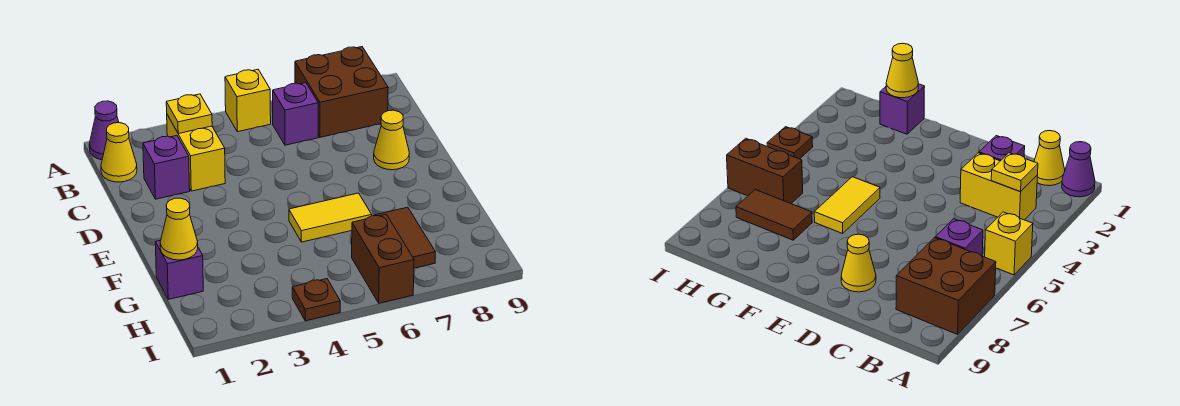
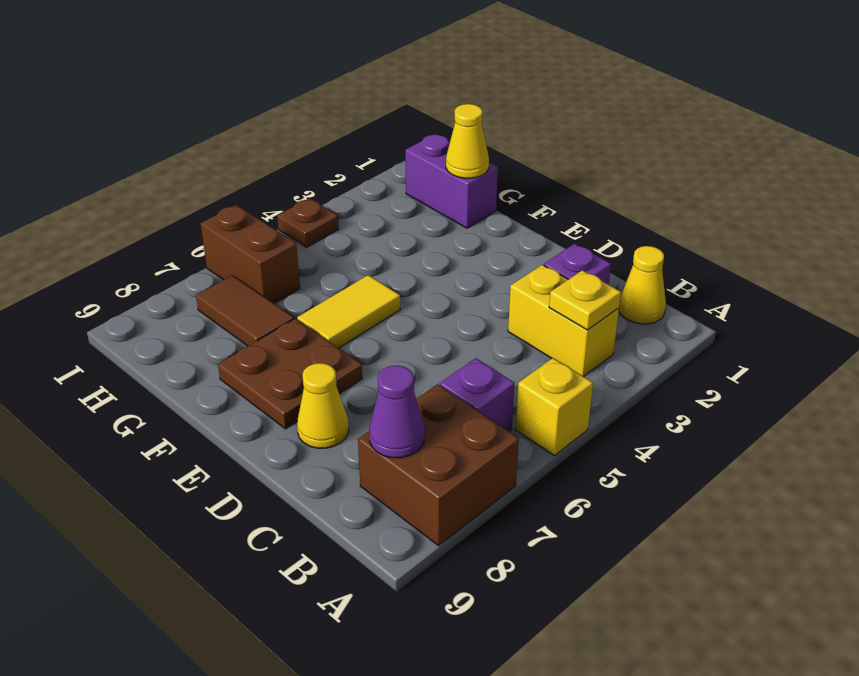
purple 1x1 cone [89,101,119,160] -> purple 1x1 cone moved to [369,366,425,458]
none -> brown 2x2 plate [218,318,362,429]
purple 1x1 brick [155,240,203,299] -> purple 1x2 brick [405,134,498,228]

